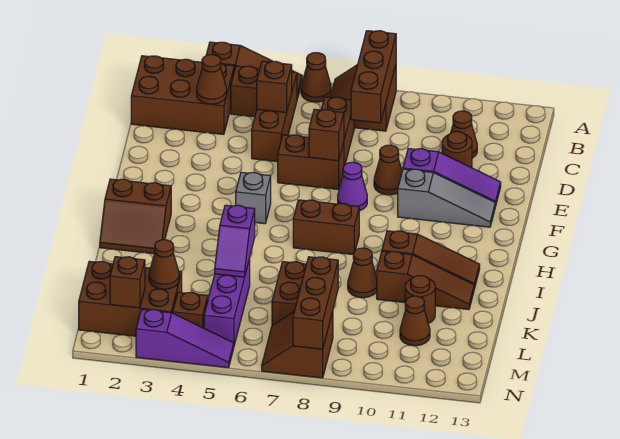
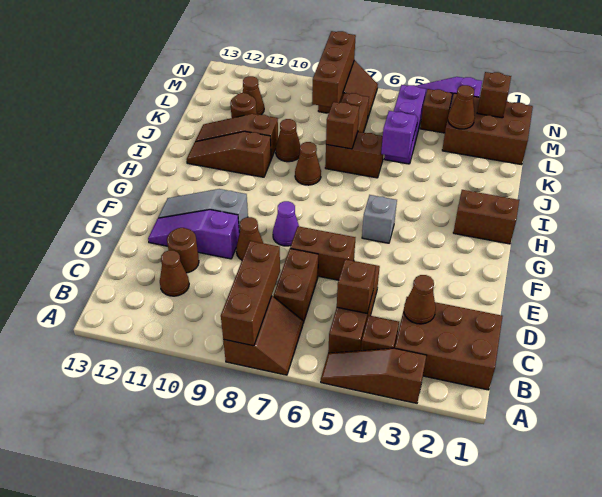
brown 1x1 cone [301,53,331,102] -> brown 1x1 cone moved to [295,142,321,185]
brown 1x1 brick [309,109,344,161] -> brown 1x1 brick moved to [326,102,359,149]
brown 1x2 brick [293,200,359,254] -> brown 1x2 brick moved to [325,132,383,178]

